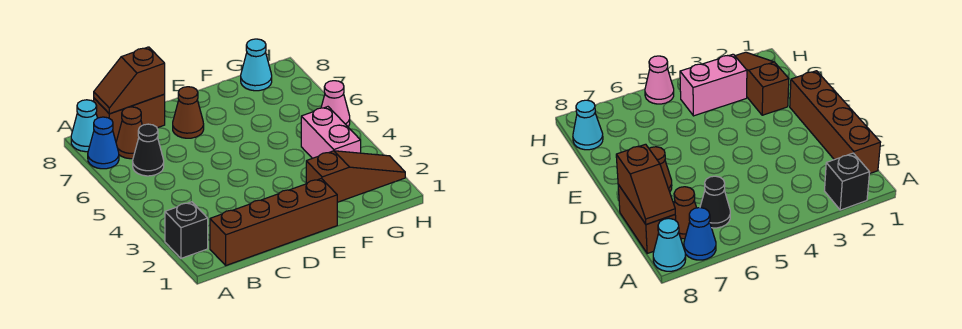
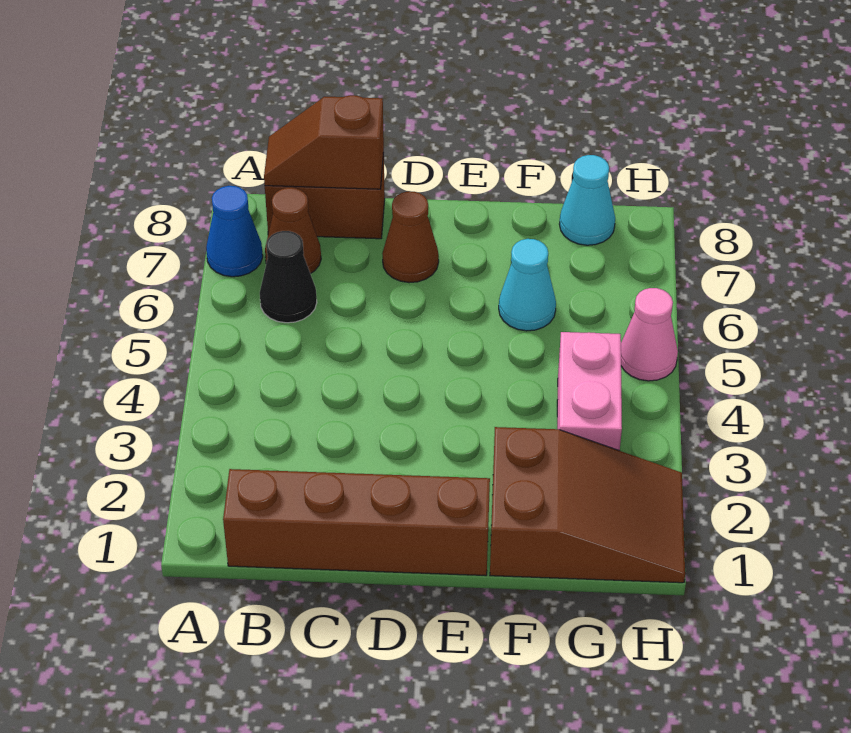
black 1x1 brick [165,202,208,258] -> none
cyan 1x1 cone [71,100,97,152] -> cyan 1x1 cone moved to [499,239,556,331]
brown 1x3 slope [306,151,405,202] -> brown 2x3 slope [490,427,685,583]

